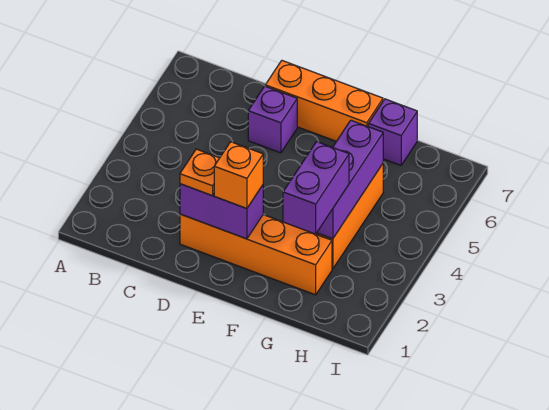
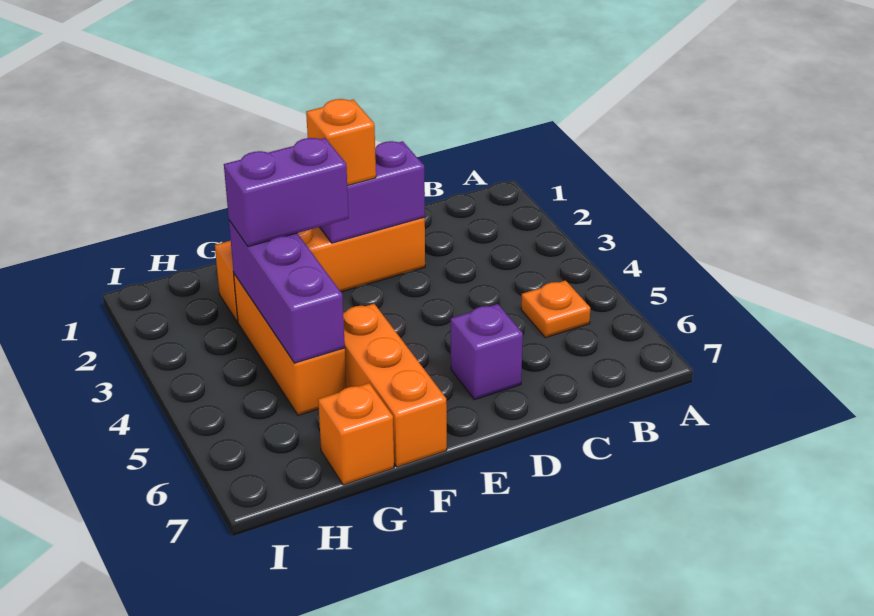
orange 1x1 plate [180,149,219,196] -> orange 1x1 plate moved to [521,281,590,338]
orange 1x3 brick [265,61,383,141] -> orange 1x3 brick turned to [343,304,447,467]
purple 1x2 brick [283,142,349,234] -> purple 1x2 brick turned to [224,138,349,247]
purple 1x1 brick [368,99,417,165] -> orange 1x1 brick [318,383,394,485]

